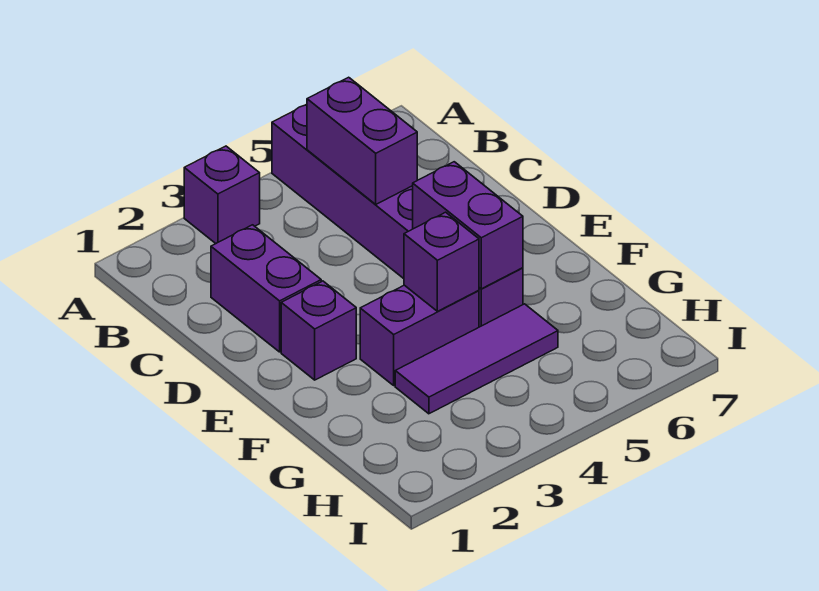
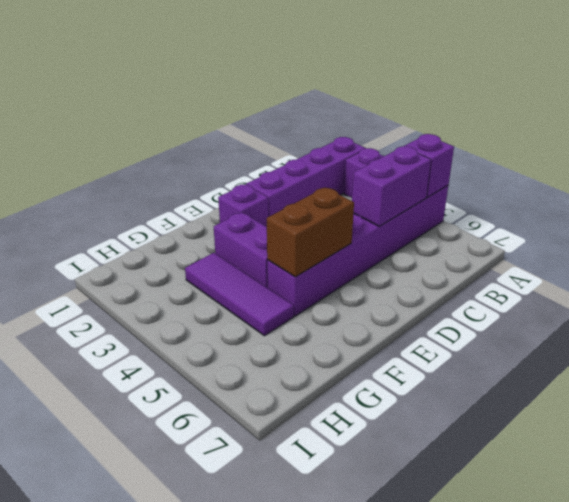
purple 1x2 brick [211,225,321,352] -> purple 1x4 brick [246,137,365,216]
purple 1x2 brick [413,162,523,289] -> brown 1x2 brick [267,188,354,277]
purple 1x1 brick [404,212,479,311] -> purple 1x1 brick moved to [405,134,454,197]

